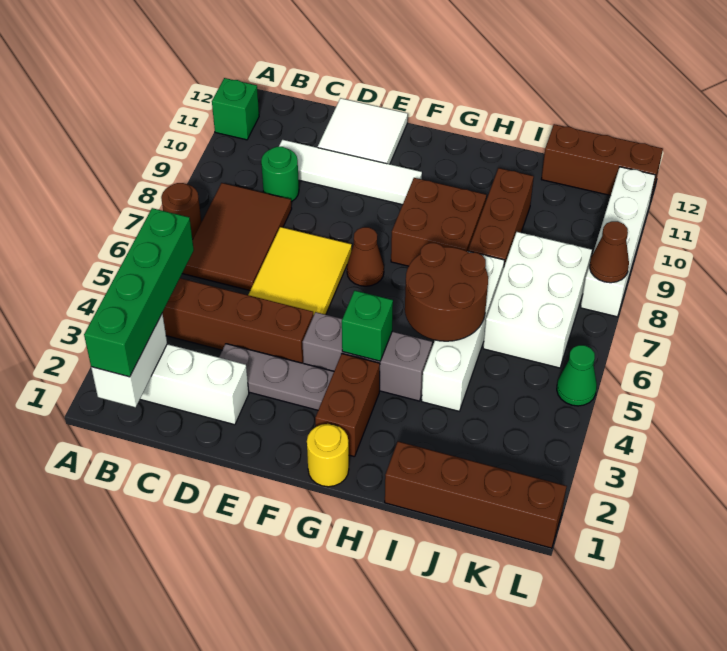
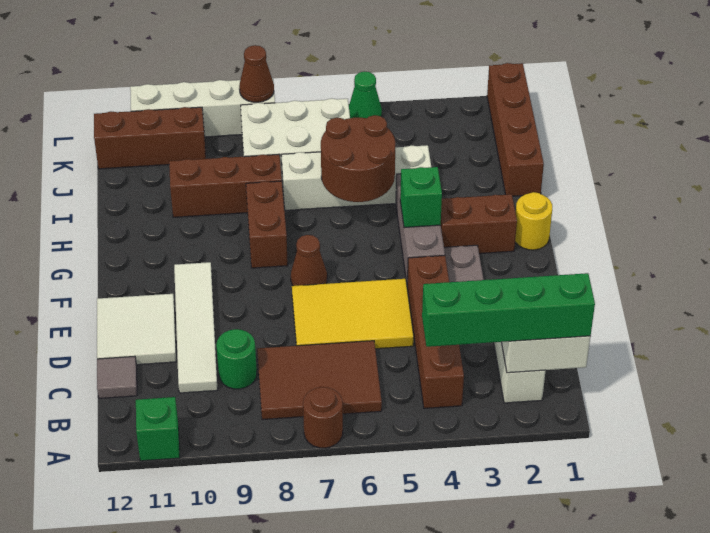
none -> grey 1x1 tile [97,356,137,399]
brown 2x2 brick [391,178,486,266] -> brown 1x2 brick [246,181,288,268]
brown 1x3 brick [541,124,663,201] -> brown 1x3 brick turned to [94,107,206,169]

